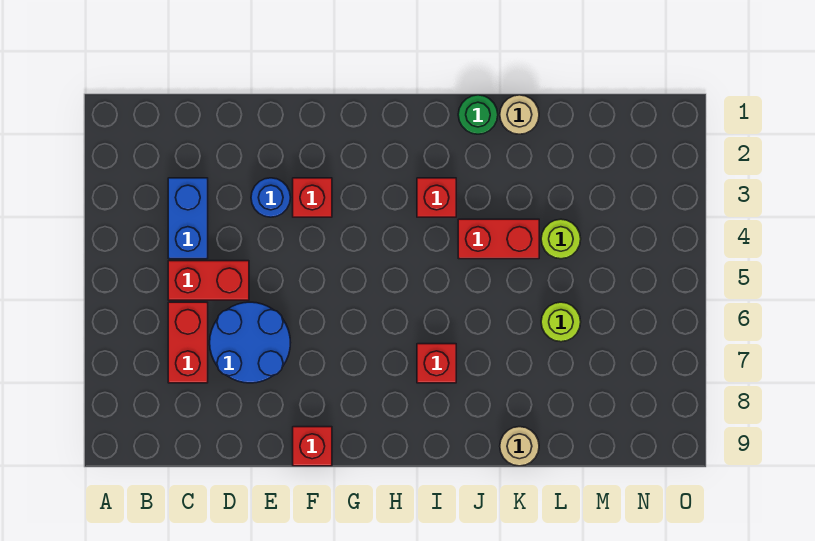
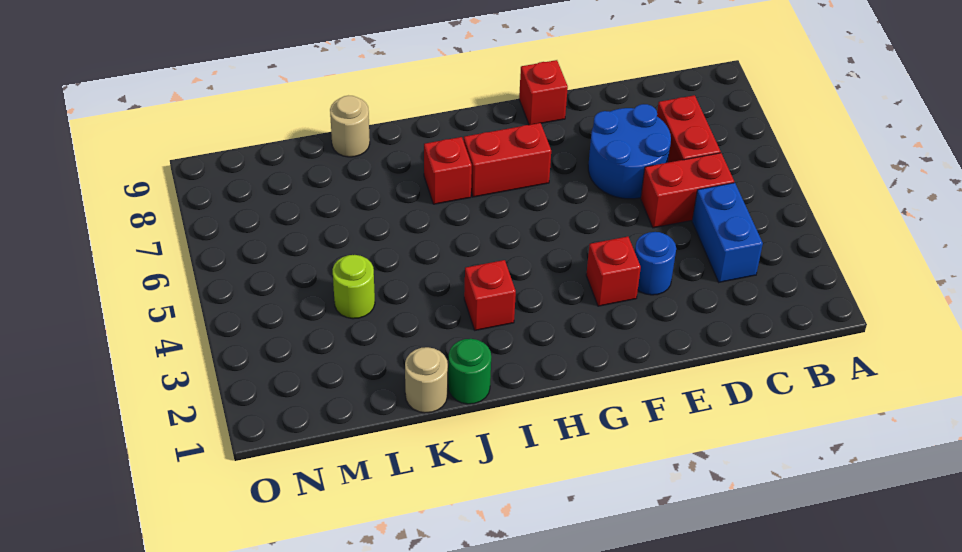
red 1x2 brick [458,219,539,259] -> red 1x2 brick moved to [464,123,551,197]
lime 1x1 round brick [541,302,581,342] -> none

